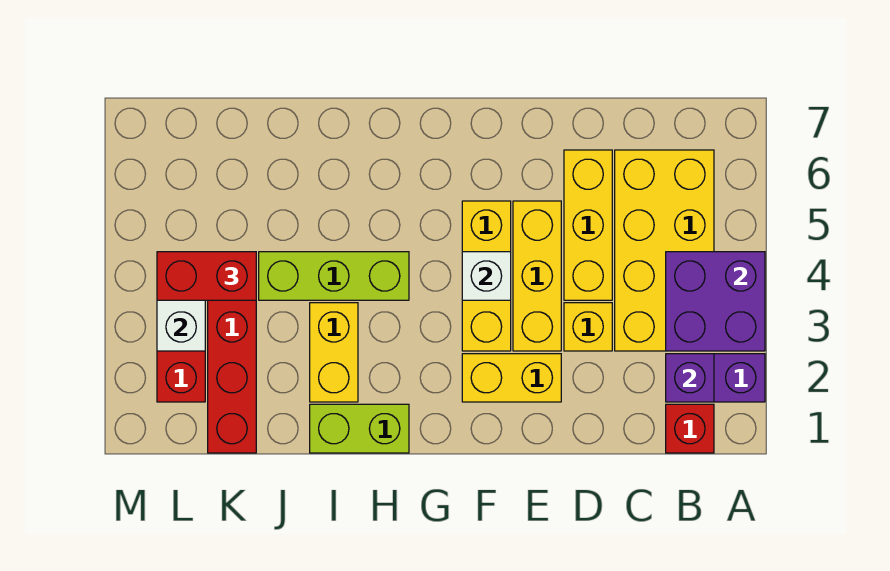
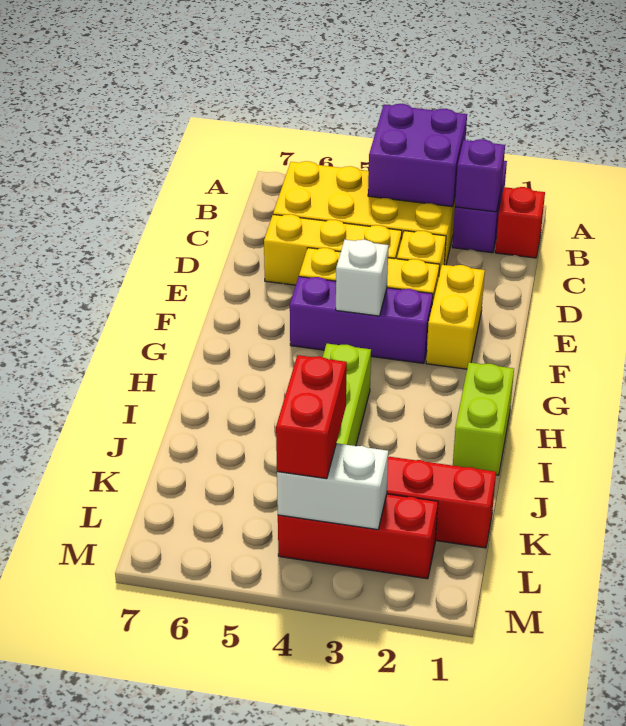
yellow 1x3 brick [462,201,511,351] -> purple 1x3 brick [290,277,433,363]
yellow 1x2 brick [310,303,358,402] -> none

